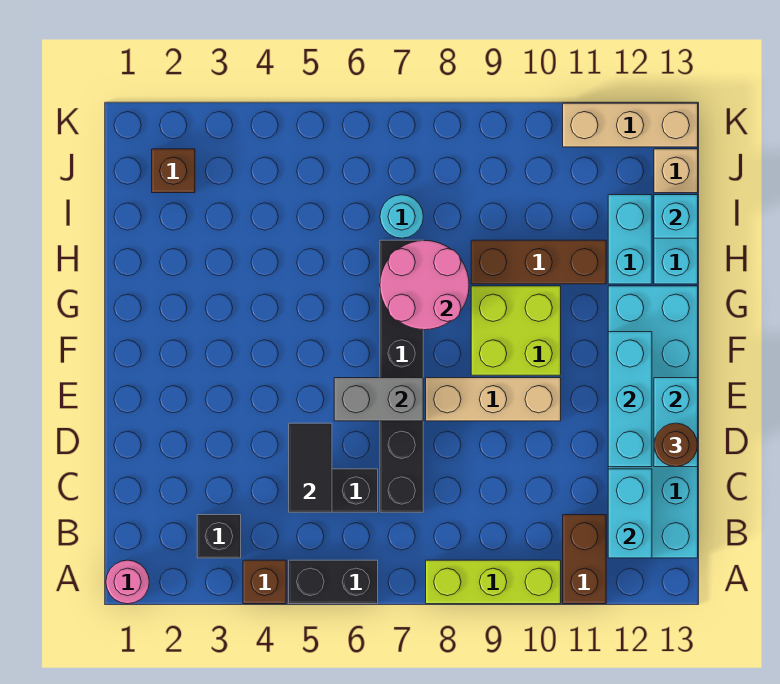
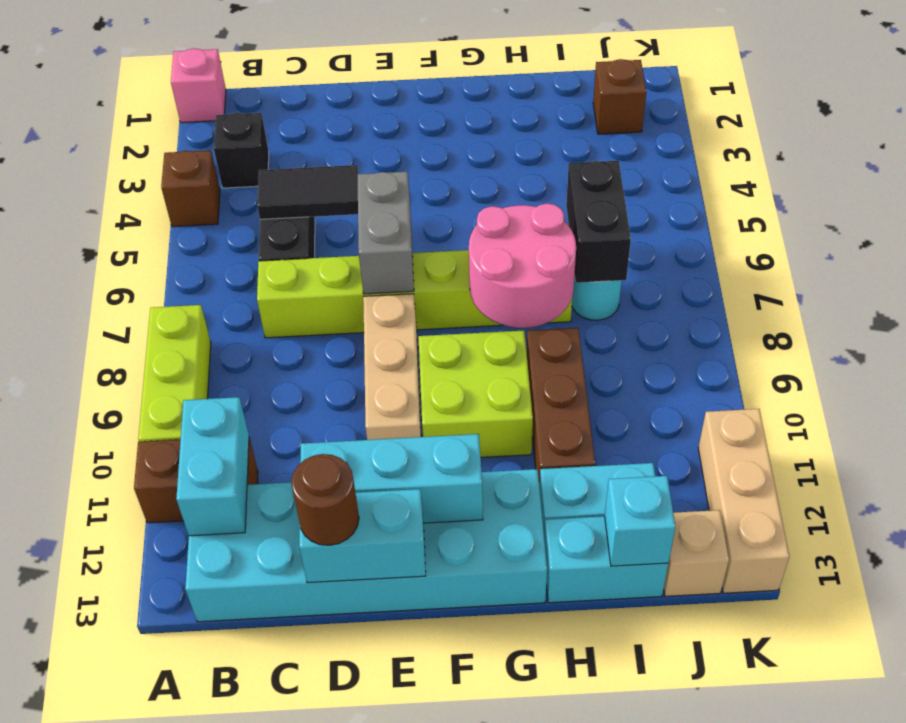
pink 1x1 round brick [106,560,149,604] -> pink 1x1 brick [171,48,226,123]
black 1x2 brick [289,560,378,604] -> black 1x2 brick moved to [566,161,631,283]
cyan 1x2 brick [608,469,652,558] -> cyan 1x2 brick turned to [176,397,249,536]
black 1x6 brick [380,240,423,512] -> lime 1x6 brick [257,250,572,338]

